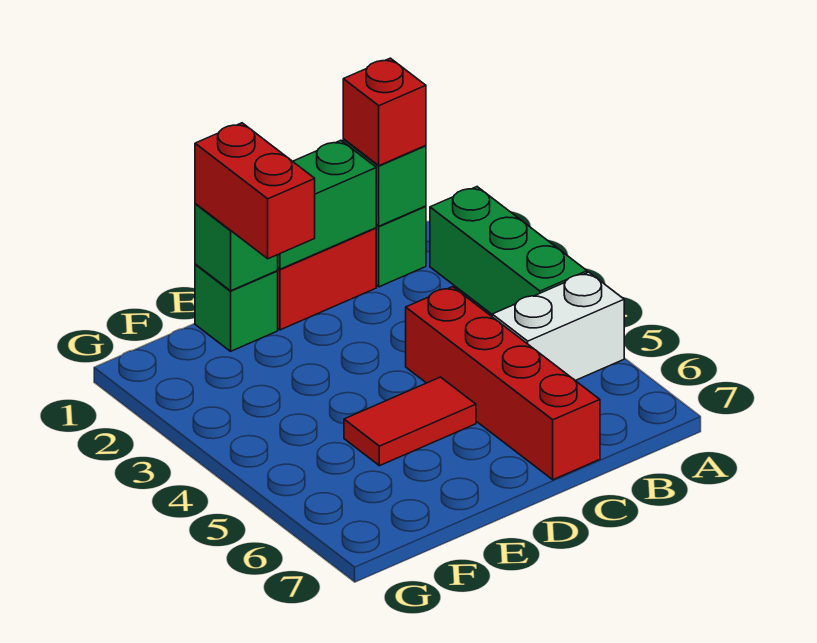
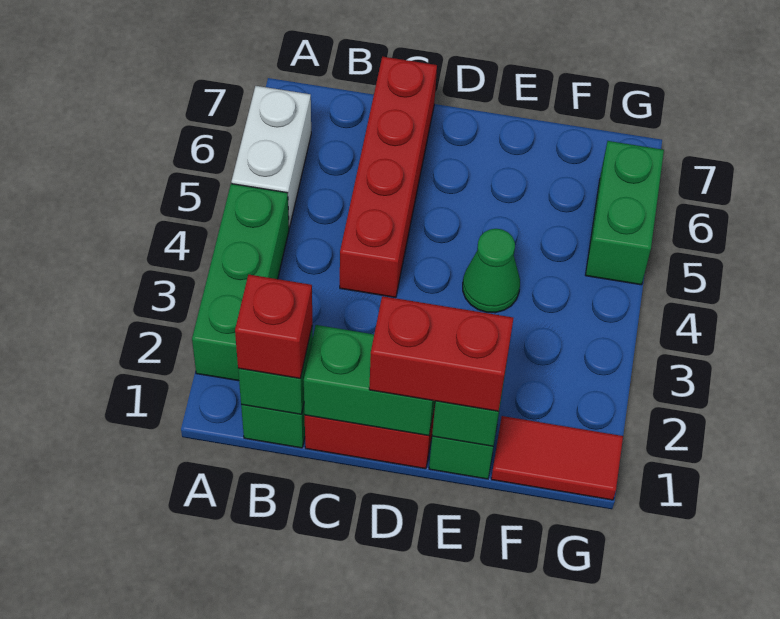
white 1x2 brick [492,272,624,381] -> white 1x2 brick turned to [231,86,311,228]
red 1x2 tile [344,377,476,466] -> red 1x2 tile moved to [491,416,623,500]
red 1x2 brick [195,123,315,259] -> red 1x2 brick turned to [369,296,513,411]
none -> green 1x1 cone [463,229,520,313]
none -> green 1x2 brick [586,141,664,285]

